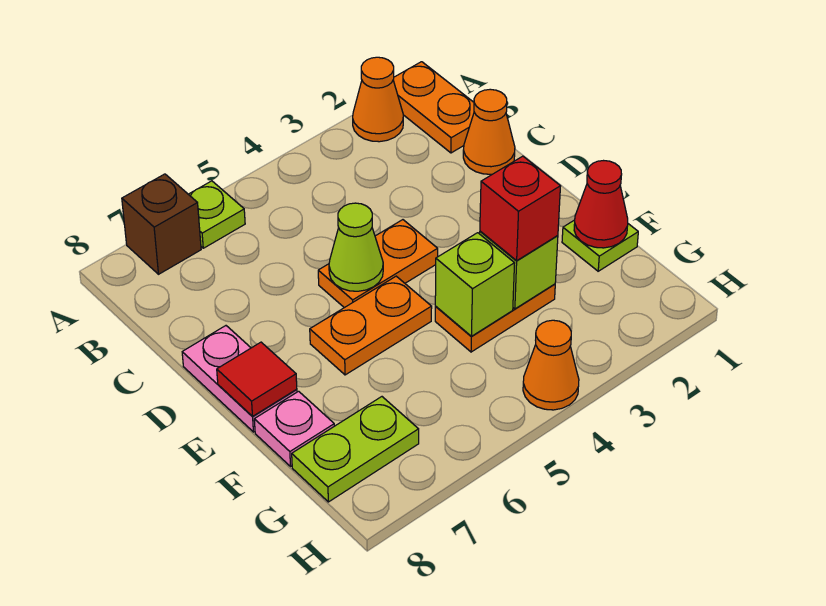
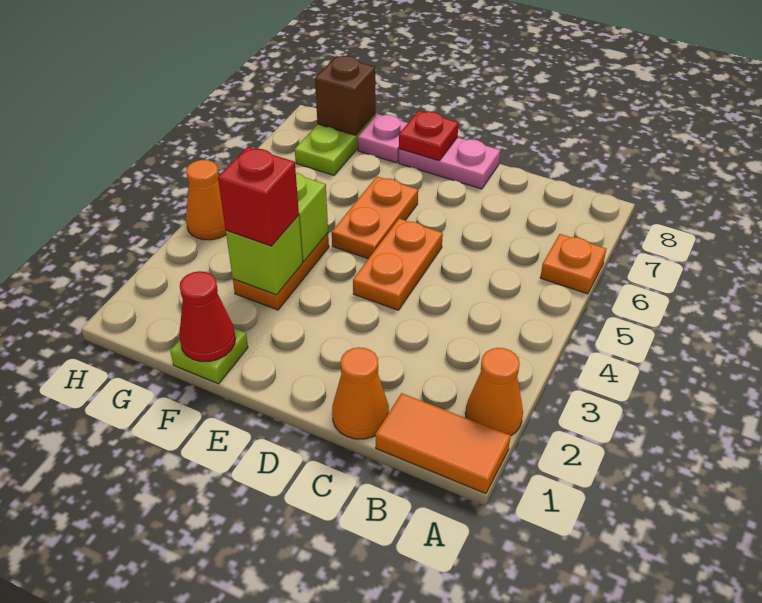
orange 1x2 plate [393,62,474,153] -> orange 1x2 tile [375,393,510,494]
lime 1x1 plate [188,181,245,248] -> orange 1x1 plate [540,234,606,294]
brown 1x1 brick [122,174,201,274] -> brown 1x1 brick moved to [315,56,376,135]
lime 1x1 cone [329,203,383,291] -> none
red 1x1 tile [217,342,297,416] -> red 1x1 plate [399,111,459,161]

